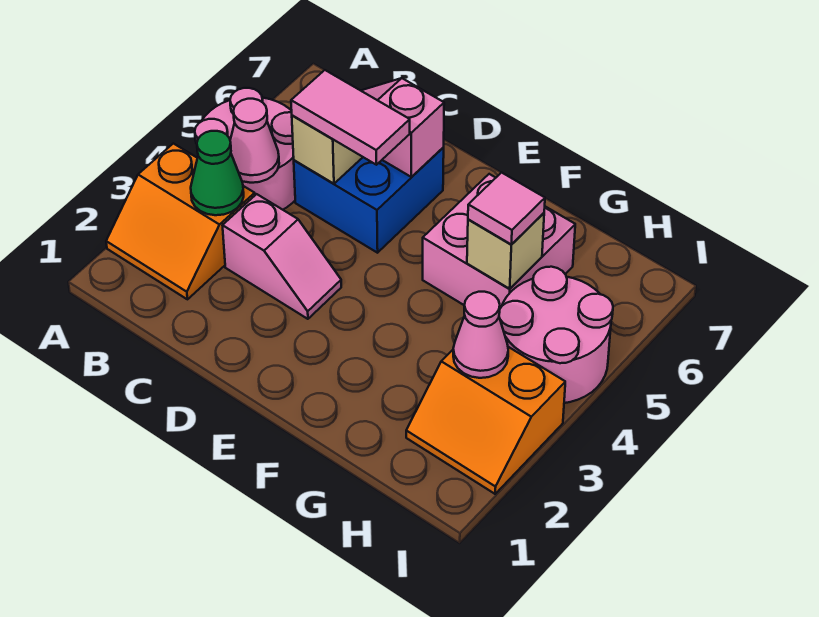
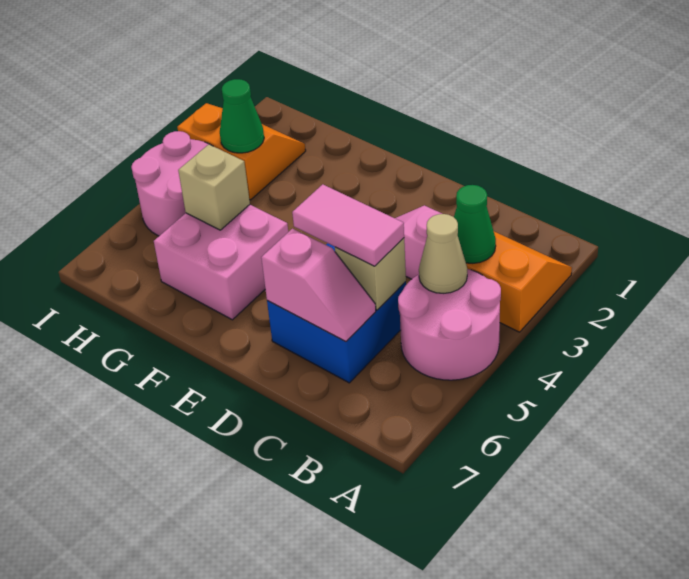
pink 1x1 cone [230,99,279,183] -> tan 1x1 cone [419,214,467,293]
pink 1x1 tile [468,173,545,245] -> none
pink 1x1 cone [453,292,508,378] -> green 1x1 cone [220,79,264,153]

